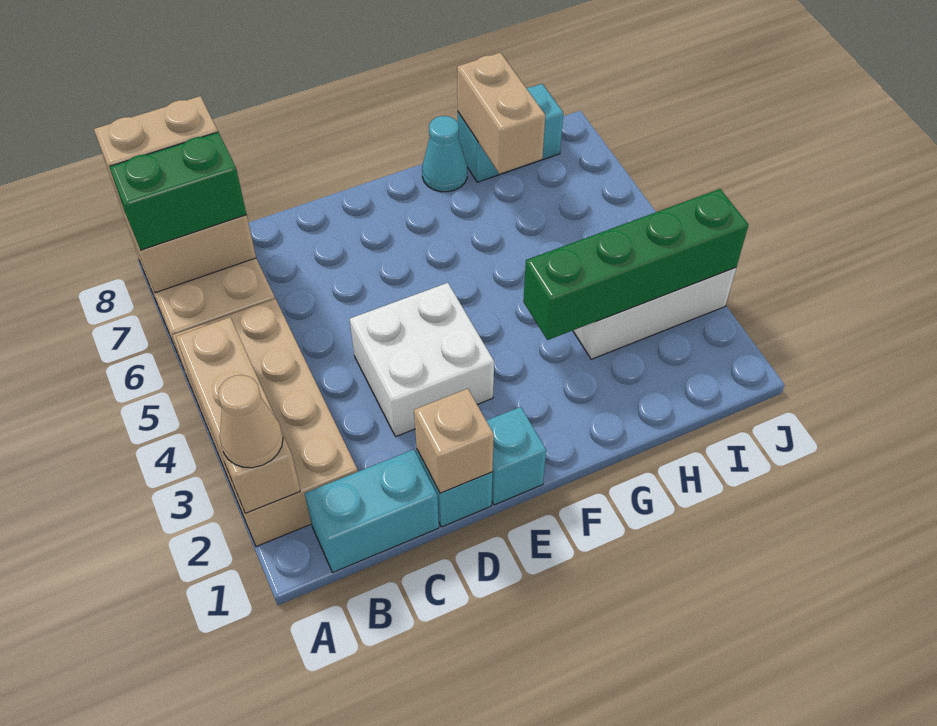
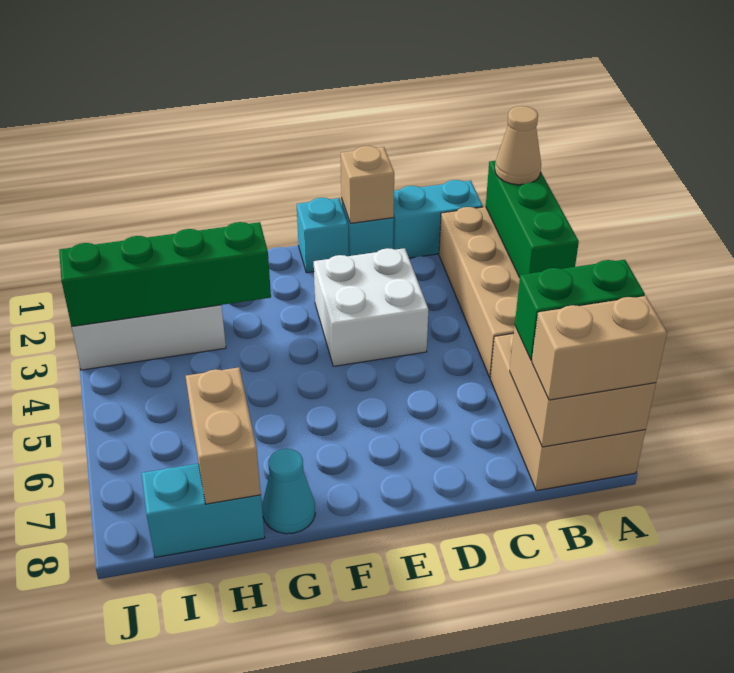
tan 1x3 brick [176,317,300,513] -> green 1x3 brick [486,161,579,277]

